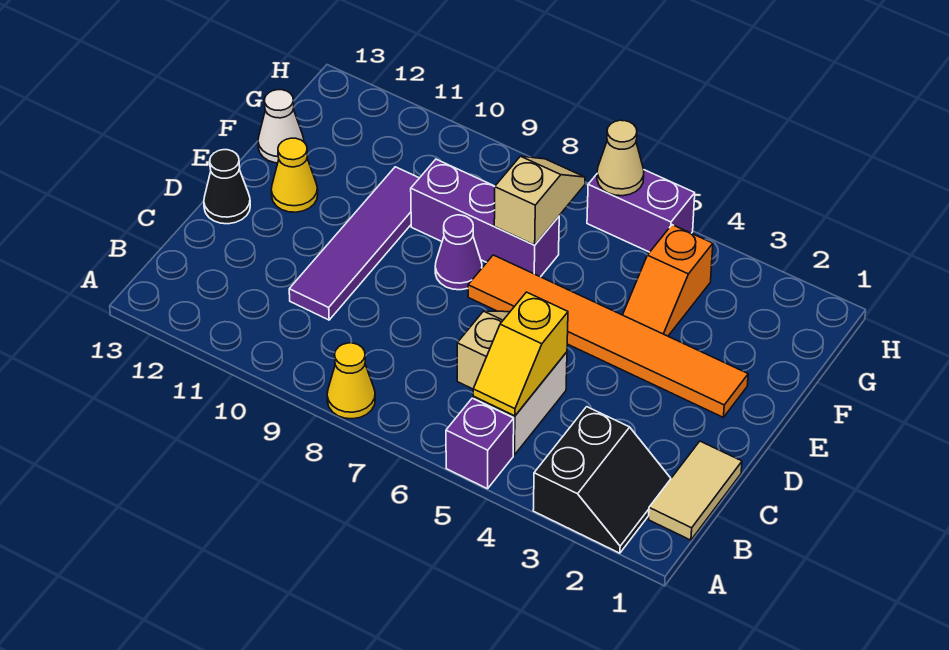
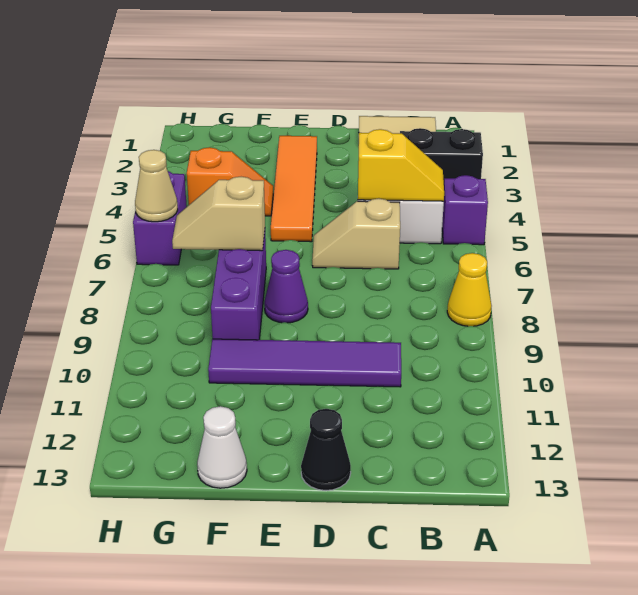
orange 1x6 tile [468,255,748,417] -> orange 1x4 tile [271,136,317,242]
yellow 1x1 cone [271,138,318,212] -> none

